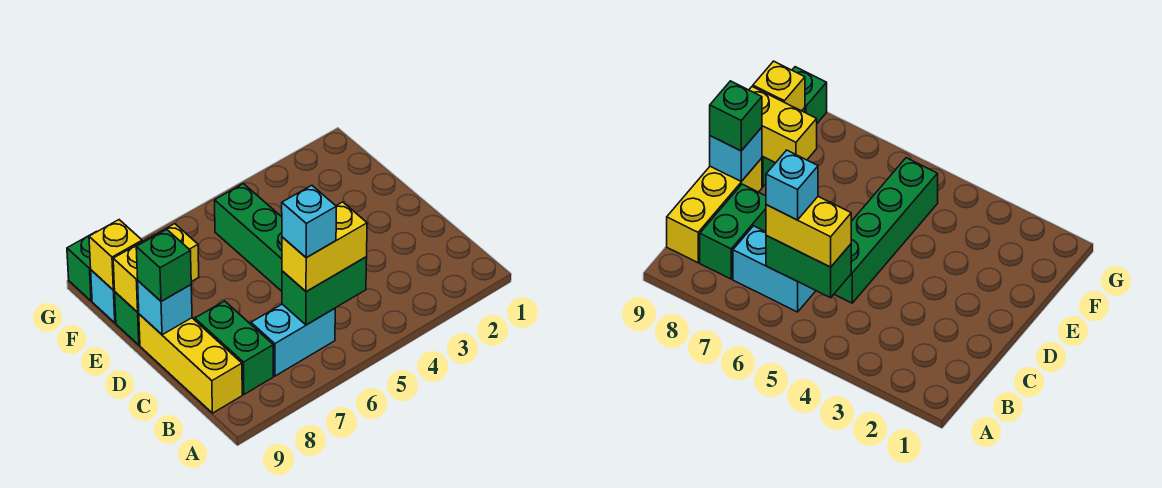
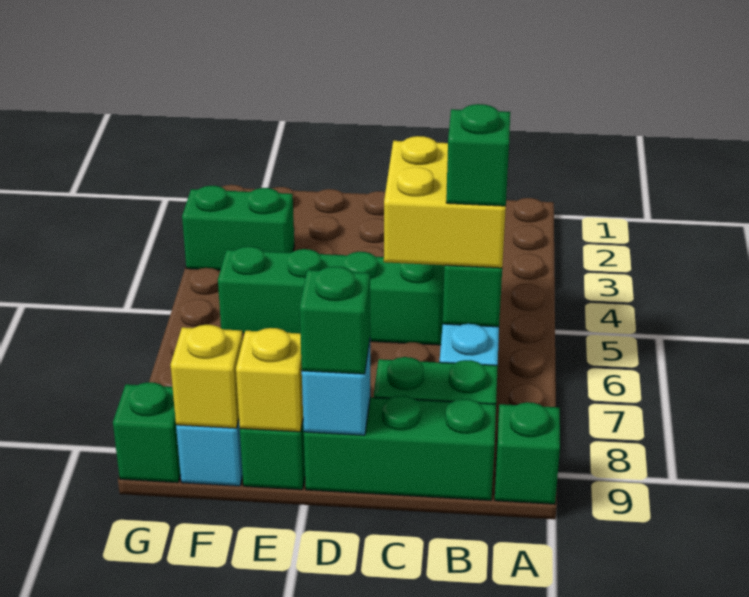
none -> green 1x1 brick [495,402,560,504]
yellow 1x2 brick [282,202,367,292] -> yellow 2x2 brick [384,136,506,268]
cyan 1x1 brick [282,185,336,258] -> green 1x1 brick [446,104,510,206]
yellow 1x3 brick [139,314,242,413] -> green 1x3 brick [304,396,496,500]
yellow 1x2 brick [113,224,199,312] -> yellow 1x1 brick [236,328,303,432]
none -> green 1x2 brick [182,186,294,270]

